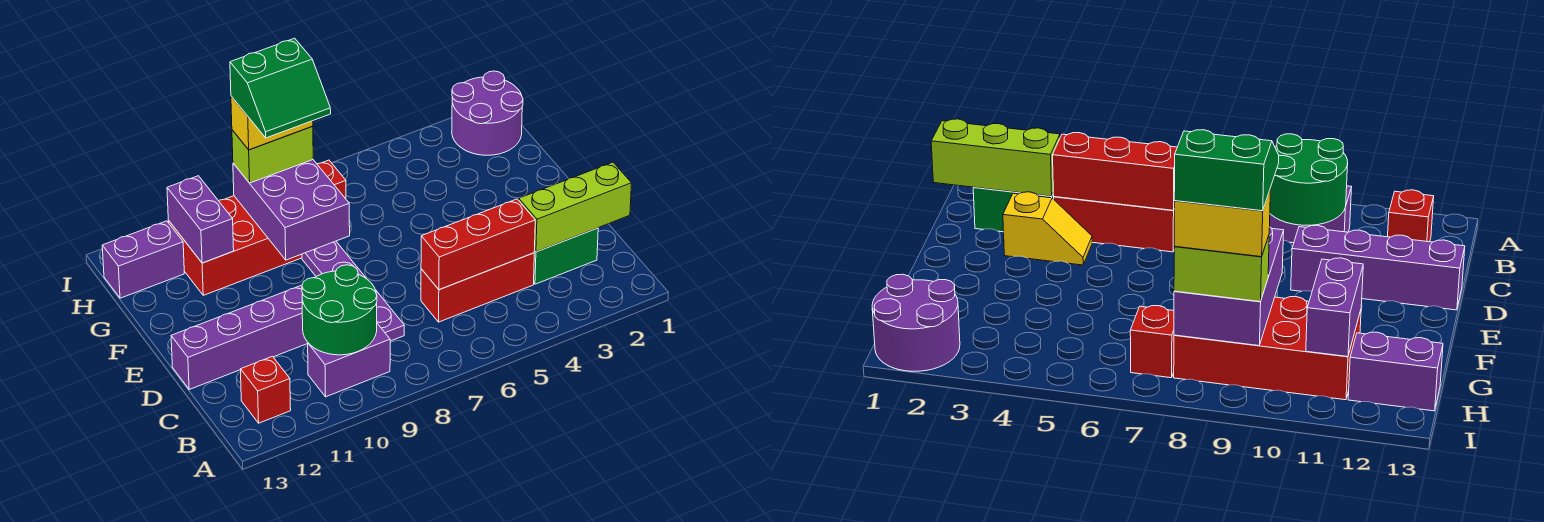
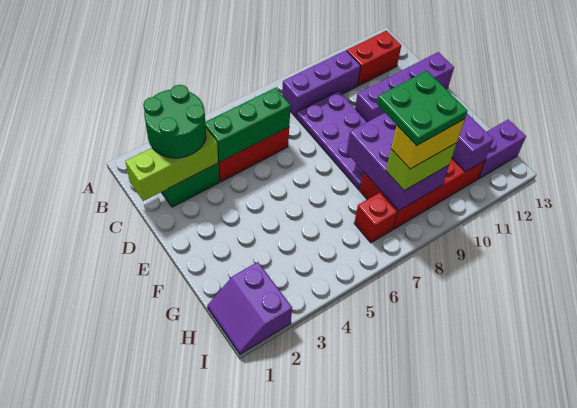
purple 1x2 brick [308,324,390,397] -> purple 1x3 brick [282,50,361,117]
green 2x2 round brick [302,265,377,355] -> green 2x2 round brick moved to [143,85,206,158]
red 1x1 brick [241,356,291,423] -> red 1x2 brick [347,31,401,86]
red 1x3 brick [421,199,535,290] -> green 1x3 brick [205,88,291,162]
purple 1x4 plate [302,241,404,341] -> purple 2x4 plate [297,91,367,190]
yellow 1x2 slope [1003,192,1092,265] -> none
green 2x2 slope [230,38,331,138] -> green 2x2 plate [377,71,468,145]
purple 2x2 round brick [452,71,523,155] -> purple 2x2 slope [207,262,292,354]

